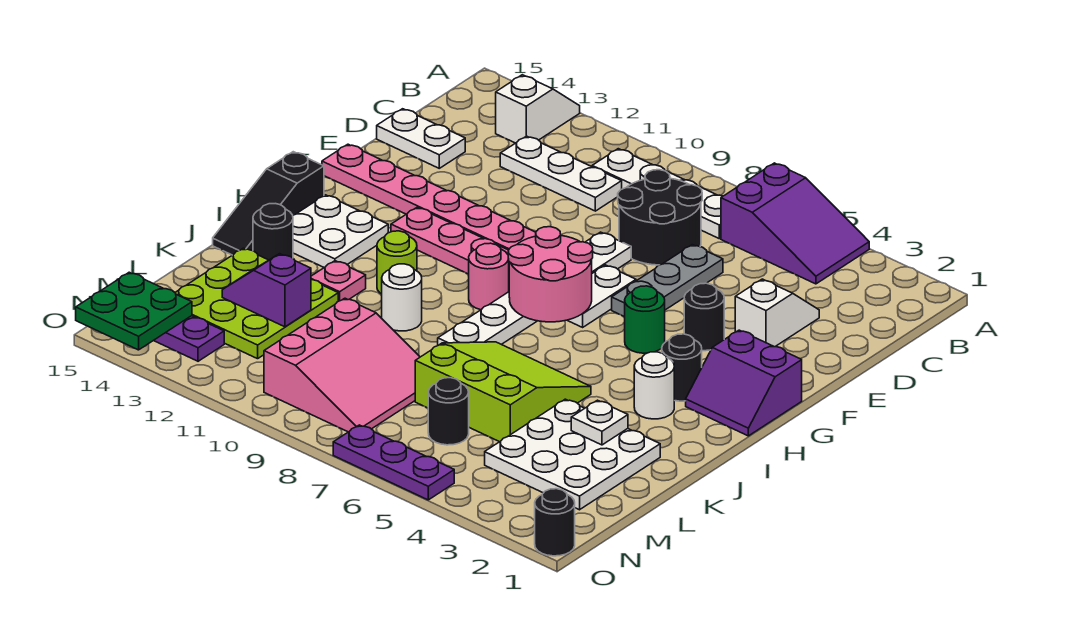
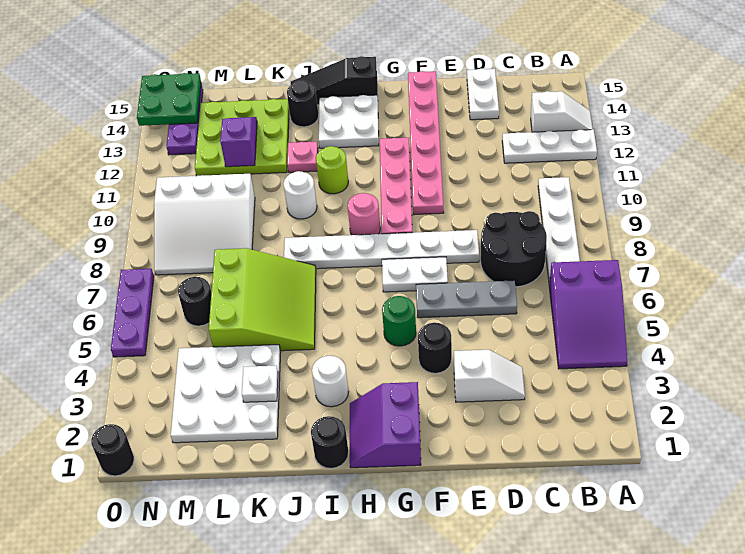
white 1x3 plate [500,136,622,211] -> white 1x3 plate turned to [502,130,597,163]
pink 2x2 round brick [508,227,593,322] -> none
black 1x1 round brick [662,334,702,401] -> black 1x1 round brick moved to [311,416,349,468]
pink 3x3 slope [264,298,420,432] -> white 3x3 slope [154,174,255,275]

